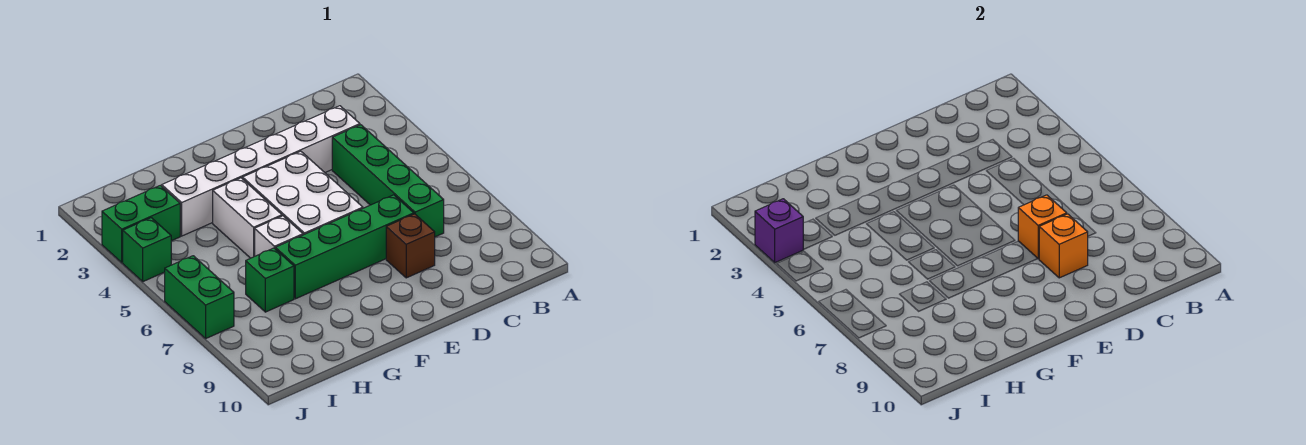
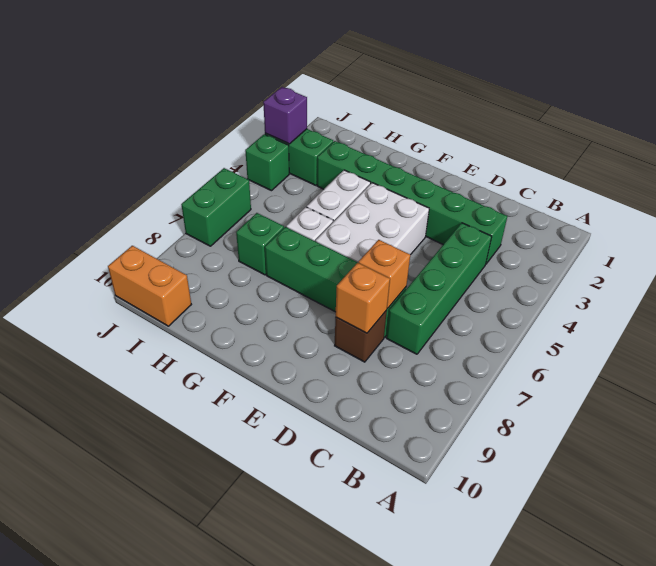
white 1x6 brick [162,106,360,236] -> green 1x6 brick [317,141,507,264]
none -> orange 1x2 brick [108,246,191,326]

